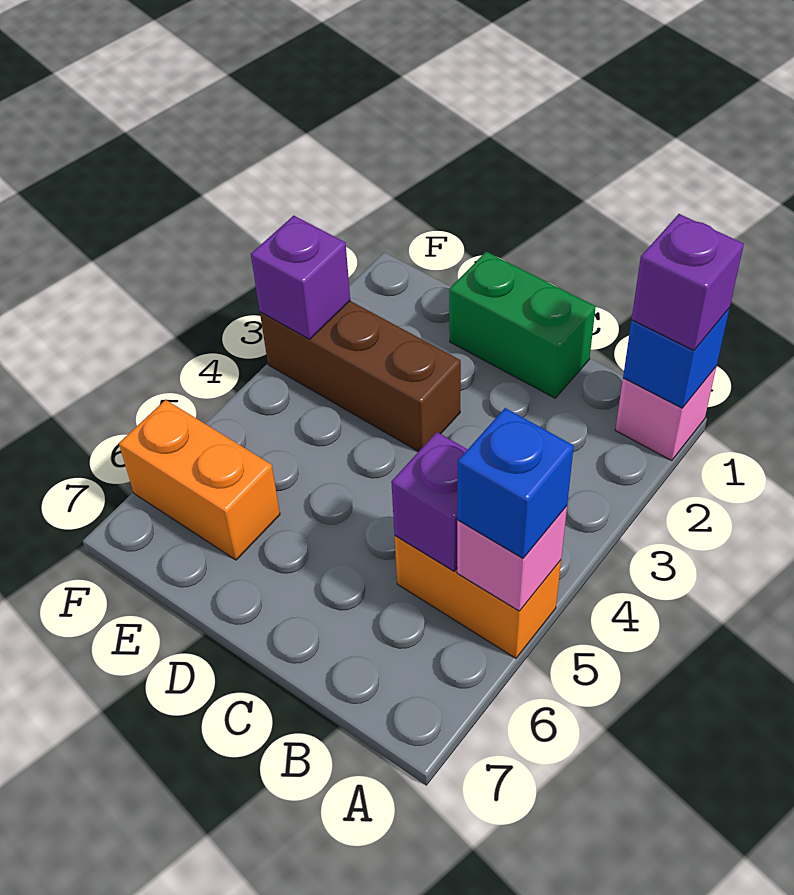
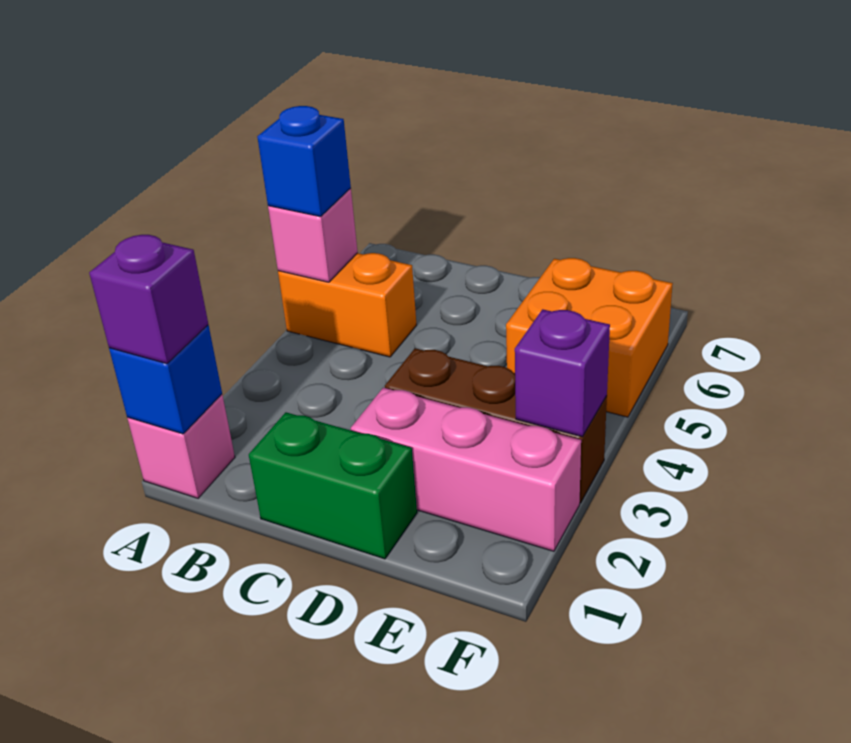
purple 1x1 brick [391,432,468,571] -> none
none -> pink 1x3 brick [351,388,581,551]
orange 1x2 brick [119,400,280,560] -> orange 2x2 brick [506,258,673,417]

